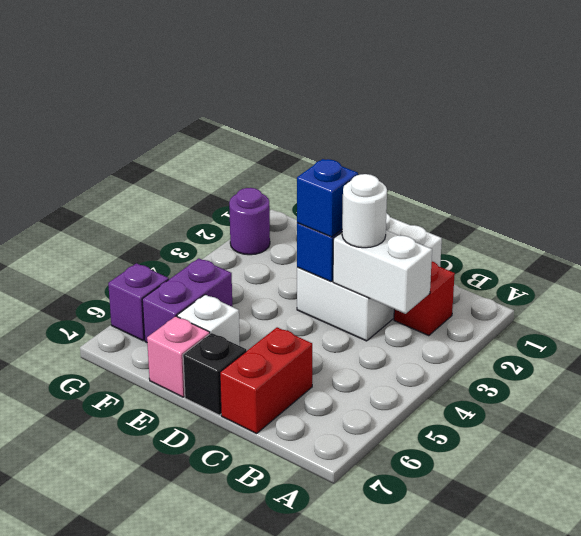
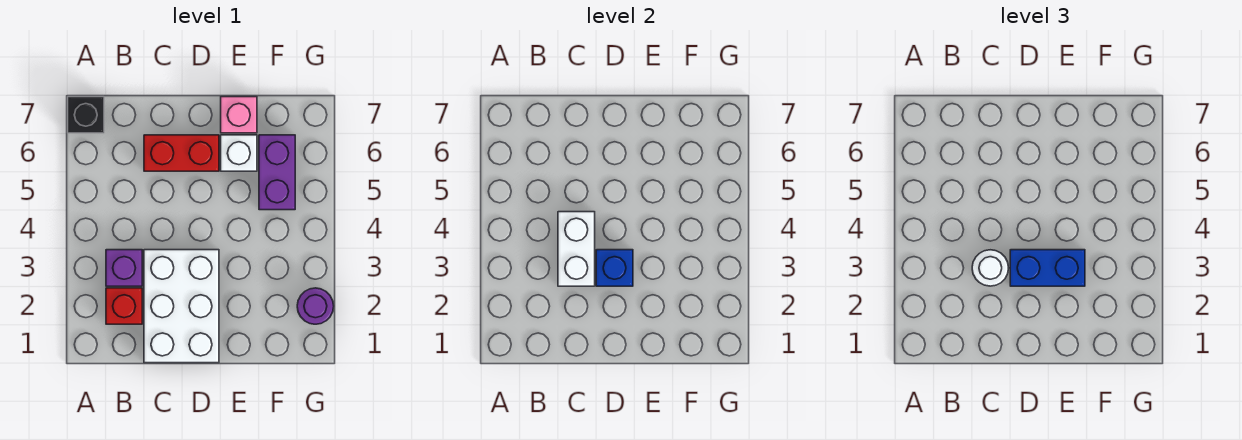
white 1x2 brick [333,230,432,314] -> white 1x2 brick turned to [558,212,595,286]
red 1x2 brick [220,327,312,434] -> red 1x2 brick turned to [144,135,219,171]
blue 1x1 brick [297,159,358,237] -> blue 1x2 brick [1010,250,1085,286]
black 1x1 brick [183,333,246,415] -> black 1x1 brick moved to [68,97,104,133]
purple 1x1 brick [108,263,169,341] -> purple 1x1 brick moved to [106,250,142,286]

